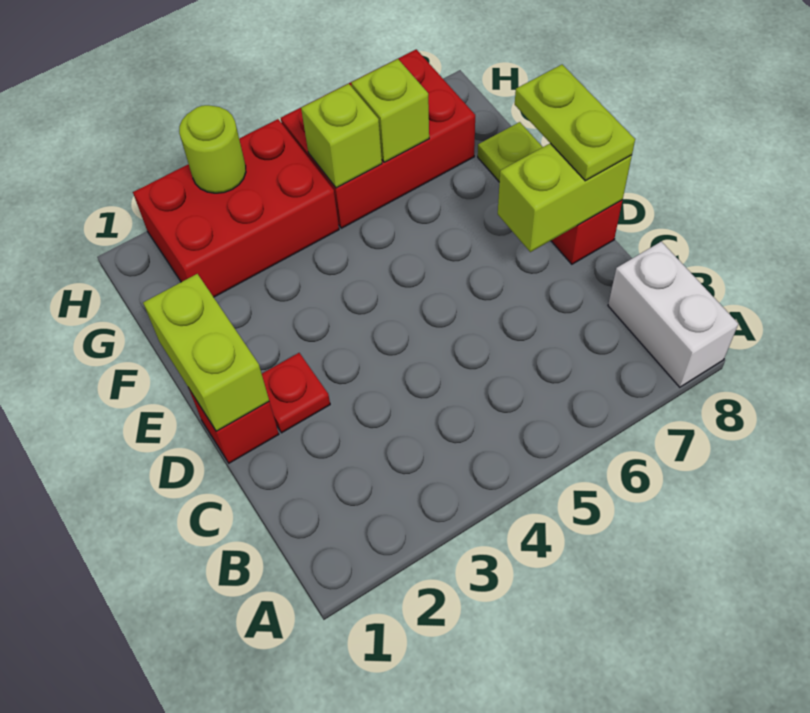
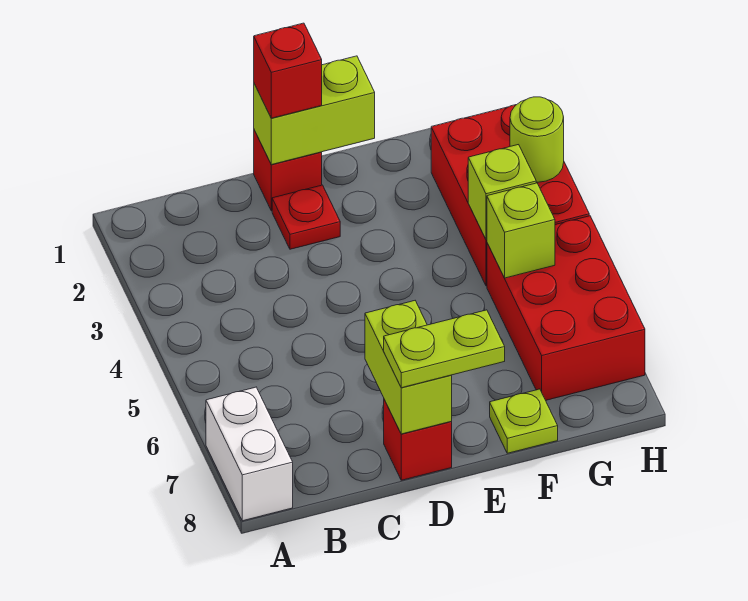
white 1x2 brick [608,242,738,387] -> white 1x2 brick turned to [206,387,293,521]
none -> red 1x1 brick [254,23,322,118]
lime 1x1 brick [351,59,429,162] -> lime 1x1 brick moved to [468,145,536,240]

